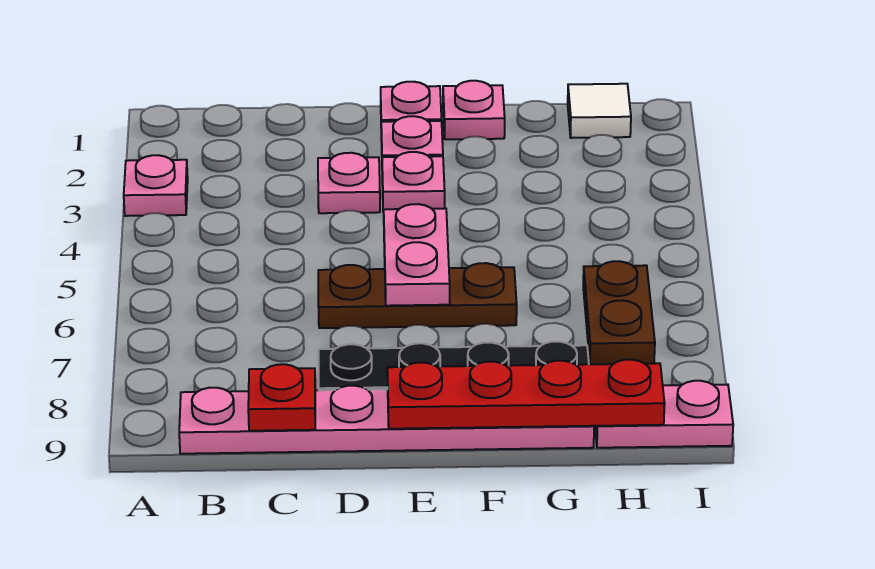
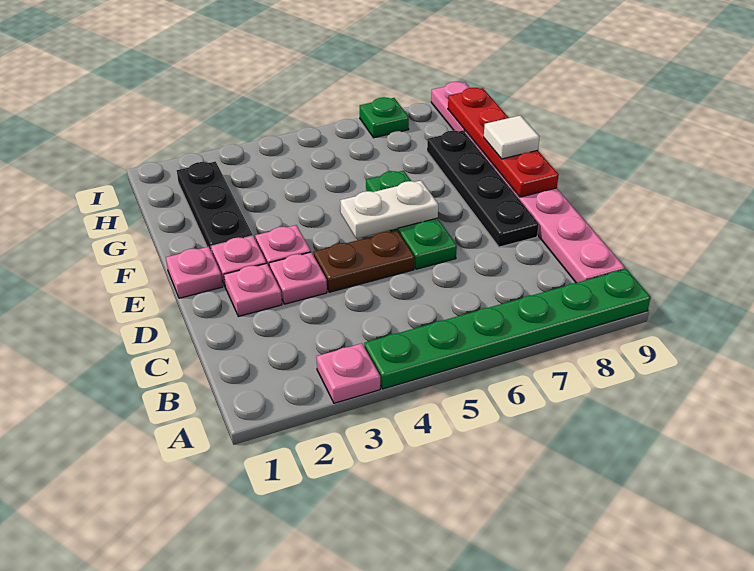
none -> green 1x6 plate [364,269,651,389]
red 1x1 plate [248,364,315,431] -> none
brown 1x3 plate [318,263,517,328] -> green 1x3 plate [366,171,457,269]
pink 1x2 plate [384,204,450,306] -> white 1x2 plate [340,180,438,239]
pink 1x1 plate [443,81,505,139] -> pink 1x1 plate moved to [224,263,282,316]
none -> black 1x3 plate [177,162,253,252]
white 1x1 tile [568,84,631,138] -> white 1x1 tile moved to [484,115,540,159]
brown 1x2 plate [583,261,655,364] -> brown 1x2 plate moved to [314,230,414,292]
none -> green 1x1 plate [360,97,409,138]

